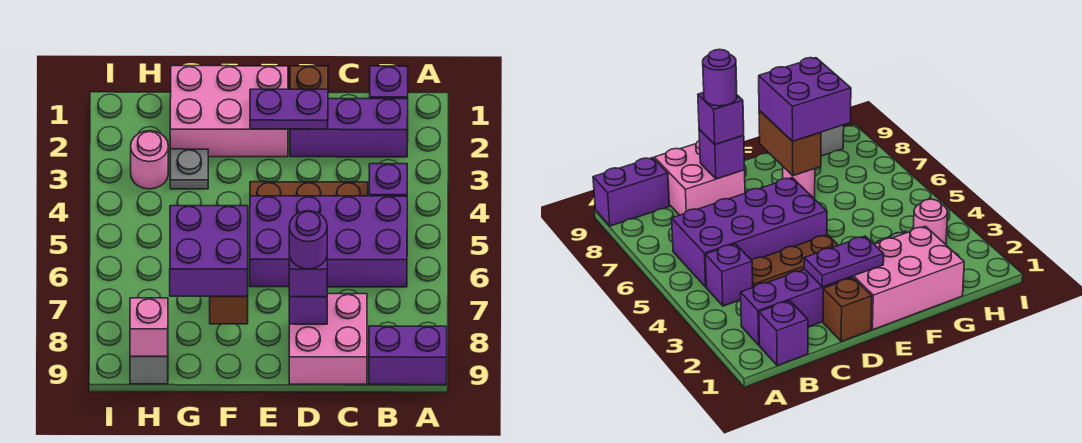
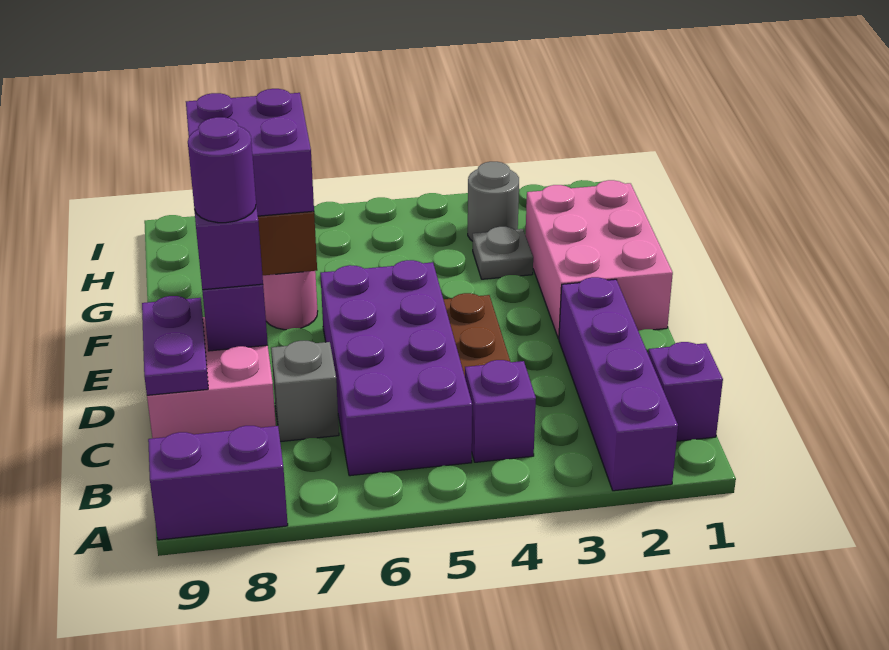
purple 1x2 brick [369,326,447,385] -> purple 1x2 brick turned to [148,426,288,540]
purple 1x3 brick [290,99,408,157] -> purple 1x4 brick [559,277,678,491]
brown 1x1 brick [290,66,328,89] -> none
purple 1x2 plate [250,89,328,129] -> purple 1x2 plate moved to [142,296,208,395]
pink 1x1 round brick [131,131,168,189] -> grey 1x1 round brick [468,162,519,241]
grey 1x1 brick [130,356,168,384] -> grey 1x1 brick moved to [271,341,339,442]
pink 1x1 brick [130,298,168,356] -> none

